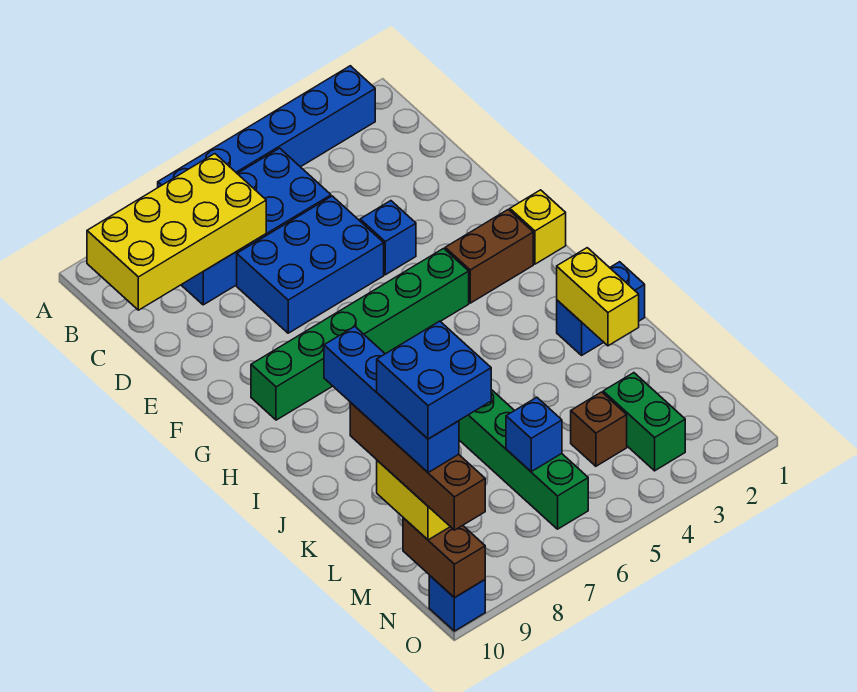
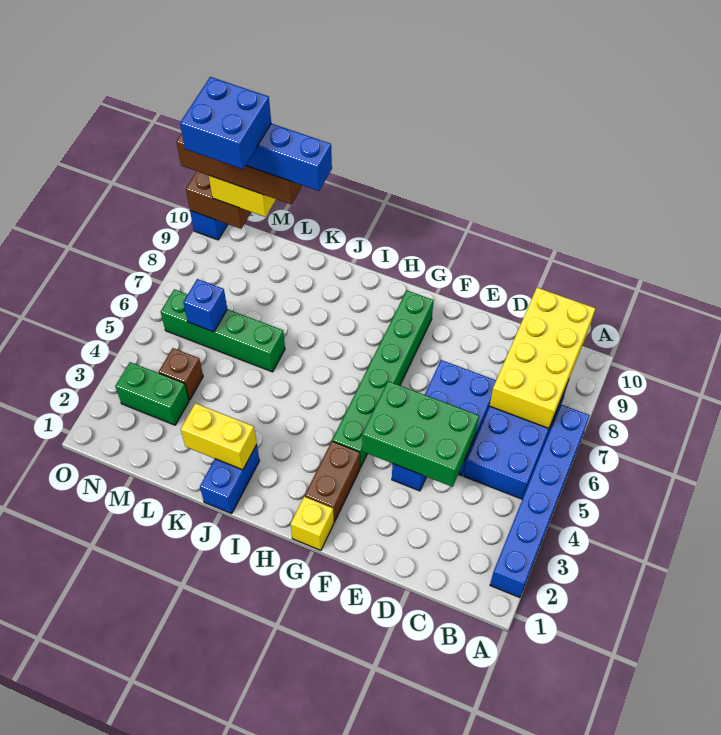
none -> green 2x3 brick [362,381,479,487]

